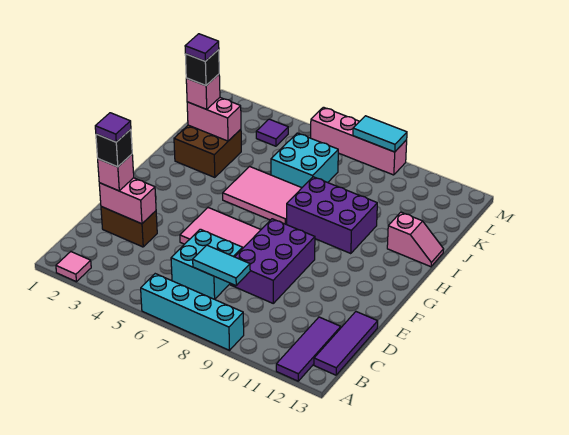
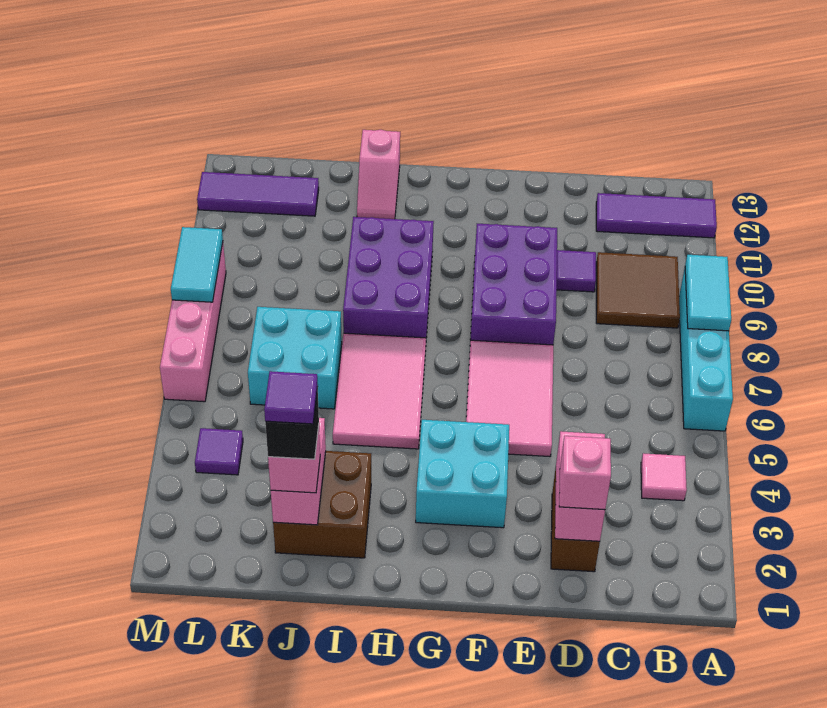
pink 1x1 tile [56,252,91,282] -> pink 1x1 tile moved to [641,453,687,501]
none -> brown 2x2 tile [596,252,680,328]
purple 1x3 tile [314,312,378,375] -> purple 1x3 tile moved to [197,172,319,216]
cyan 2x2 brick [171,229,243,299] -> cyan 2x2 brick moved to [416,420,509,528]
cyan 1x2 tile [193,245,250,285] -> cyan 1x2 tile moved to [685,255,731,331]
black 1x1 brick [96,129,132,167] -> none
purple 1x1 tile [95,113,131,142] -> purple 1x1 tile moved to [557,250,596,292]
purple 2x3 brick [230,219,315,303] -> purple 2x3 brick turned to [470,224,557,345]
pink 1x2 slope [387,212,444,267] -> pink 1x2 slope turned to [357,130,400,219]

